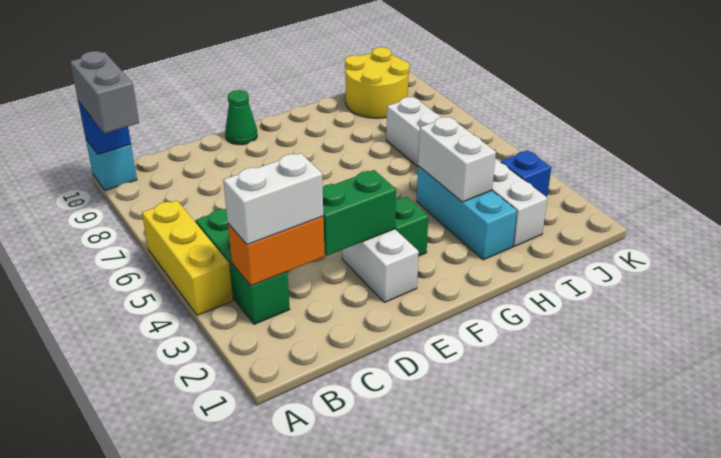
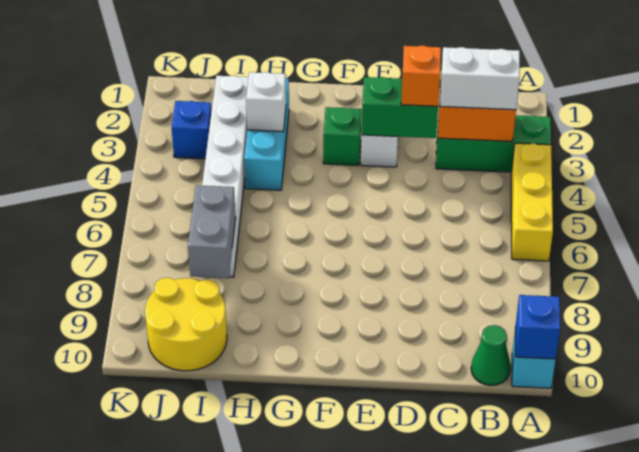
grey 1x2 brick [70,51,139,134] -> grey 1x2 brick moved to [188,185,236,278]
green 1x3 brick [196,209,290,324] -> green 1x3 brick turned to [436,115,551,172]
none -> orange 1x1 brick [401,45,441,106]
green 1x1 cone [225,90,257,145] -> green 1x1 cone moved to [471,325,511,385]
white 1x2 brick [418,117,496,202] -> white 1x1 brick [246,72,286,132]

